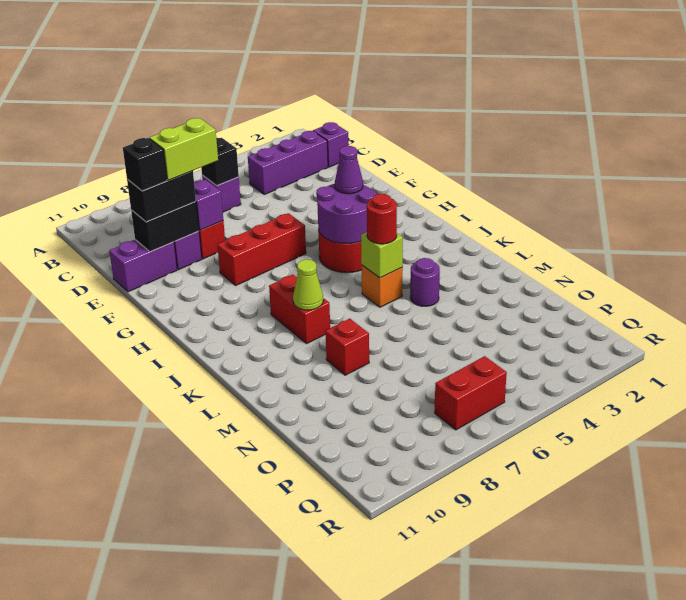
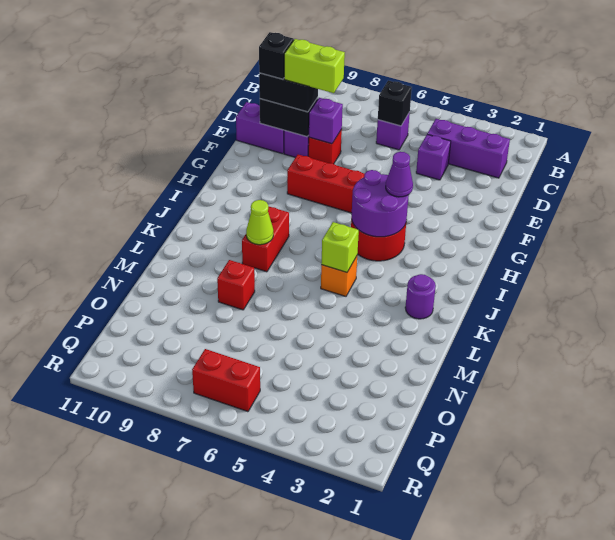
purple 1x1 brick [313,122,349,167] -> purple 1x1 brick moved to [416,134,451,180]
red 1x1 round brick [367,194,397,244] -> none
purple 1x1 round brick [410,258,440,306] -> purple 1x1 round brick moved to [405,274,436,319]

